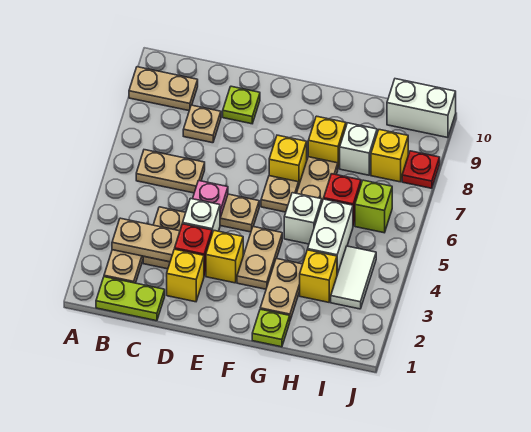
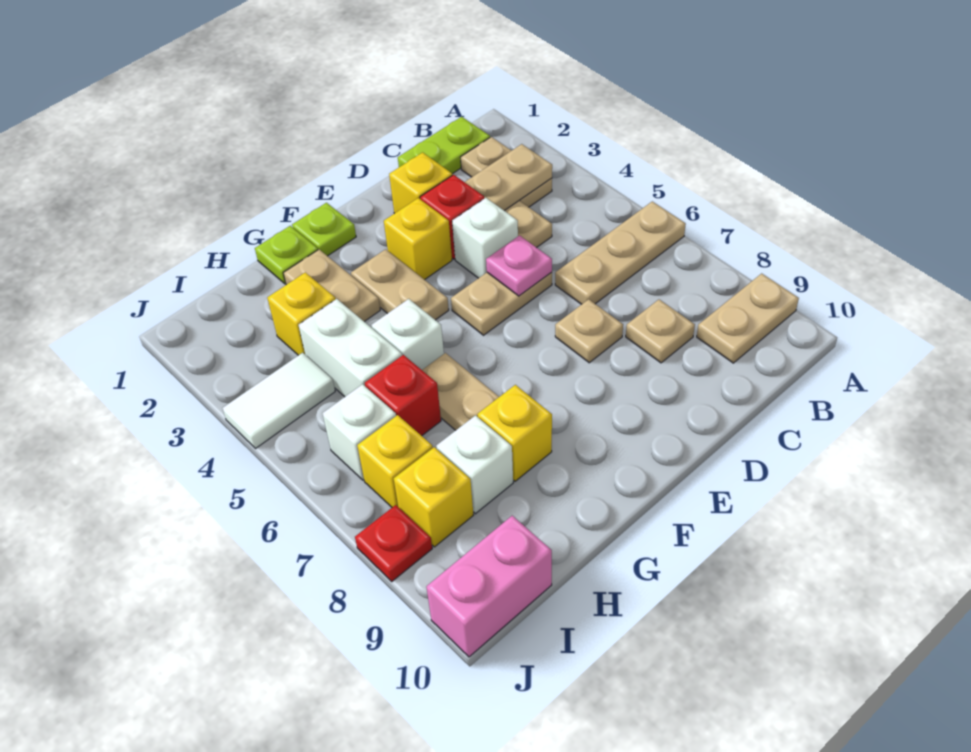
tan 1x2 plate [136,150,205,193] -> tan 1x3 plate [555,201,686,304]
lime 1x1 plate [223,86,260,124] -> lime 1x1 plate moved to [292,203,356,256]
tan 1x1 plate [261,176,299,212] -> tan 1x1 plate moved to [555,299,623,363]
yellow 1x1 brick [269,135,307,184] -> yellow 1x1 brick moved to [357,415,433,507]
white 1x2 tile [331,246,376,309] -> white 1x2 tile turned to [223,353,335,449]
lime 1x1 brick [355,180,392,233] -> white 1x1 brick [323,384,396,480]
white 1x2 brick [387,79,456,138] -> pink 1x2 brick [426,516,552,657]

